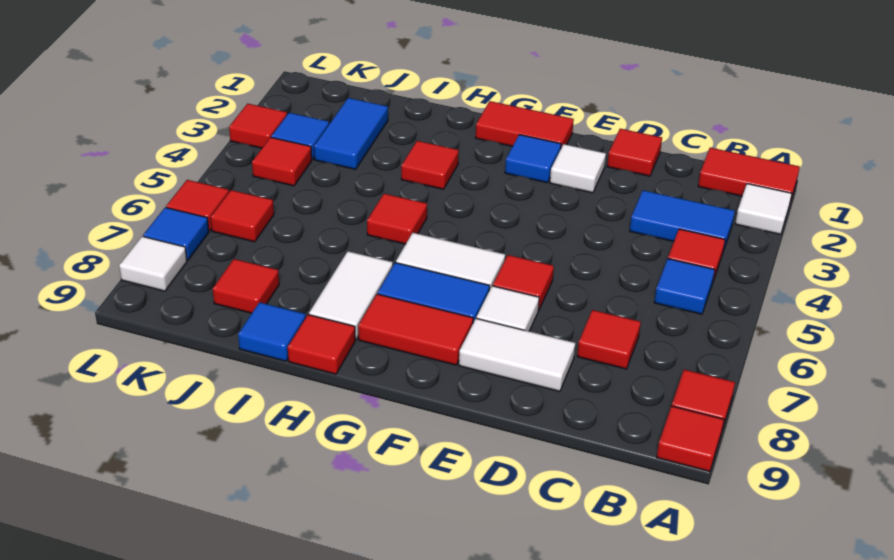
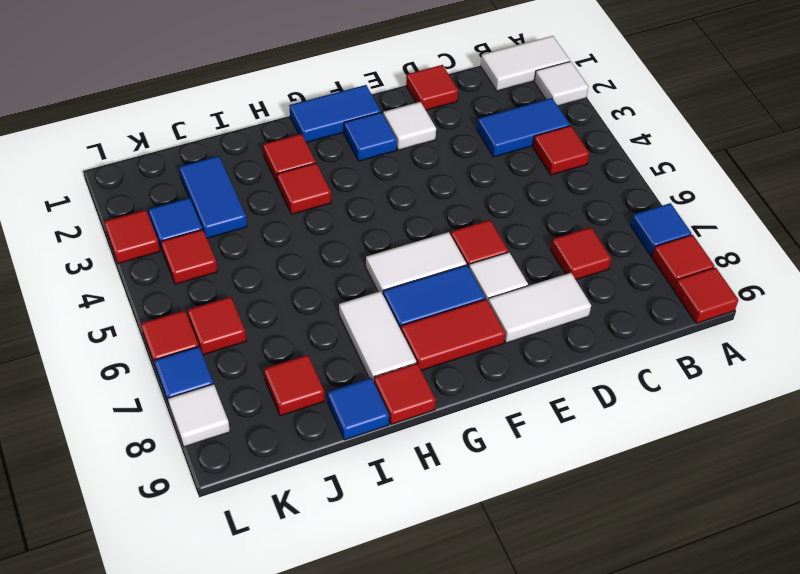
red 1x2 tile [698,148,800,202] -> white 1x2 tile [481,36,570,91]
blue 1x1 tile [654,259,715,314] -> blue 1x1 tile moved to [631,203,692,256]
red 1x2 tile [476,101,574,147] -> blue 1x2 tile [289,85,381,143]
red 1x1 tile [367,194,427,244] -> red 1x1 tile moved to [263,134,316,184]

